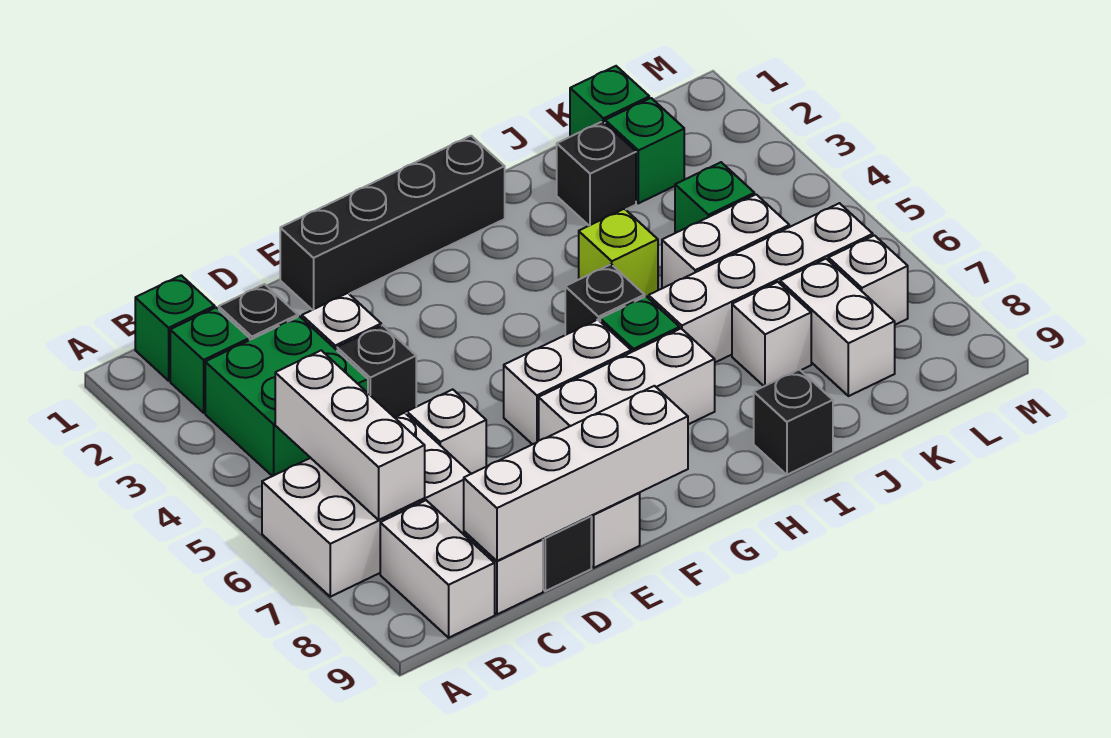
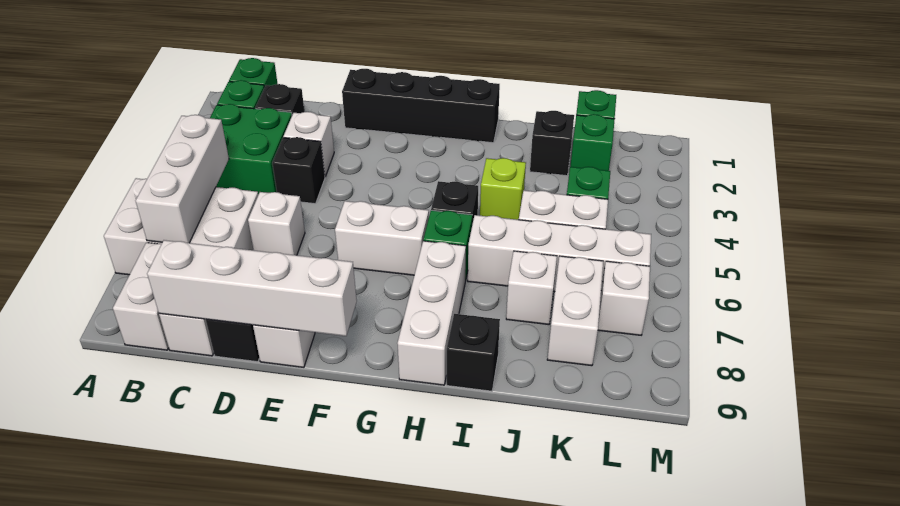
white 1x3 brick [539,329,715,440] -> white 1x3 brick turned to [397,241,466,385]

